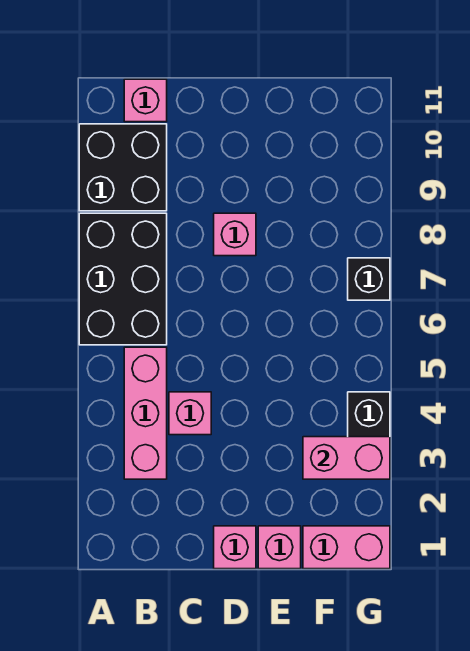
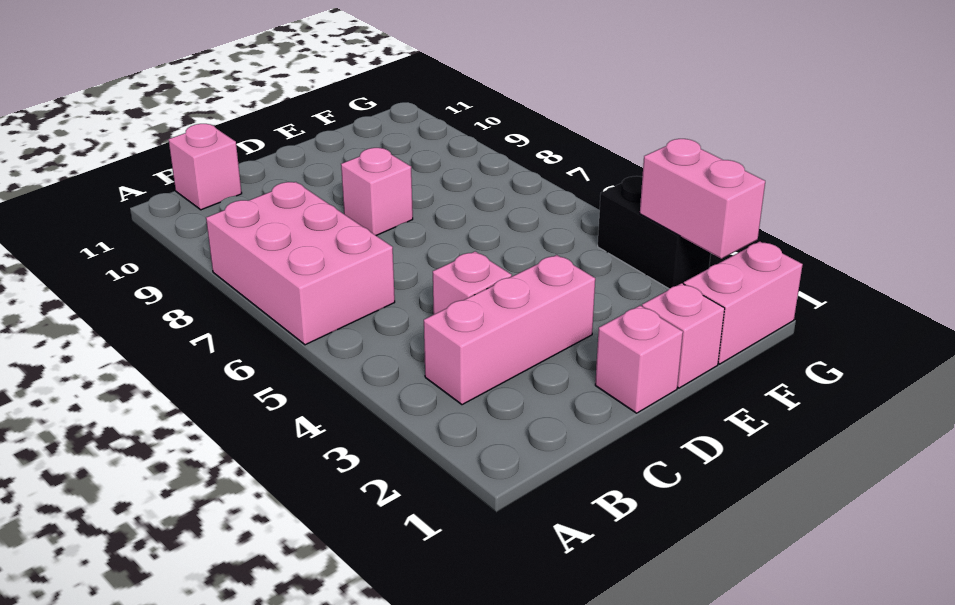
black 2x3 brick [79,213,167,345] -> pink 2x3 brick [206,182,395,345]
black 2x2 brick [79,124,167,211] -> none
pink 1x3 brick [124,347,167,479] -> pink 1x3 brick turned to [424,255,595,405]
pink 1x2 brick [303,437,390,479] -> pink 1x2 brick turned to [640,139,765,259]
black 1x1 brick [348,258,390,300] -> none

